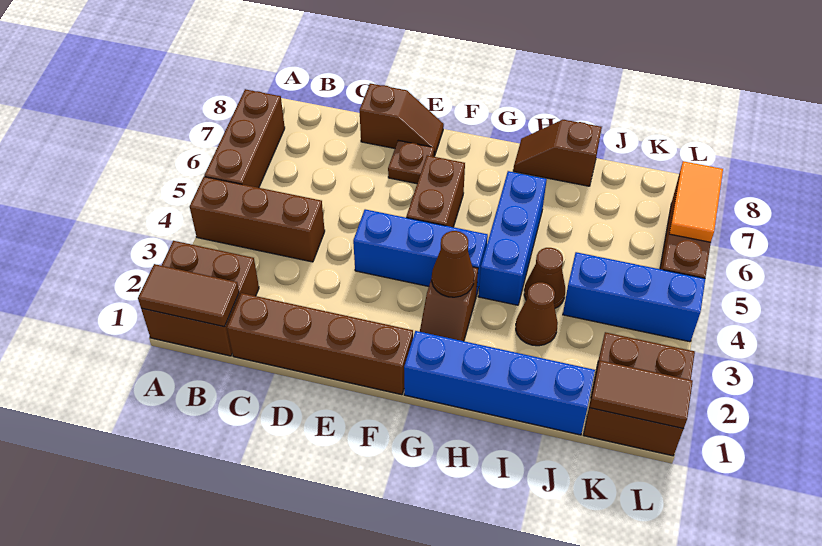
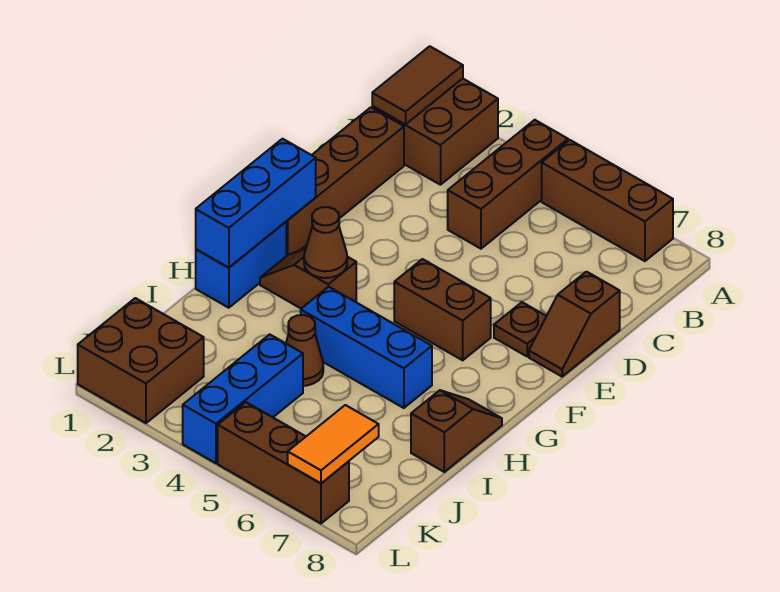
blue 1x3 brick [353,209,488,295] -> blue 1x3 brick moved to [196,139,316,268]
blue 1x4 brick [404,331,595,435] -> blue 1x2 brick [196,222,286,308]
brown 1x1 cone [516,282,558,346] -> none
brown 1x2 tile [590,360,693,429] -> none
orange 1x2 tile [669,161,723,242] -> orange 1x2 tile turned to [288,405,379,483]

